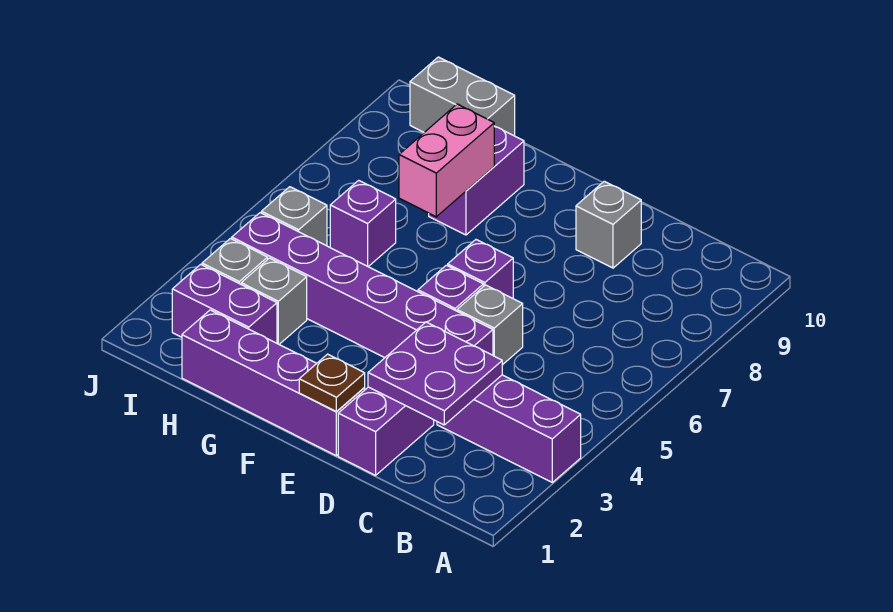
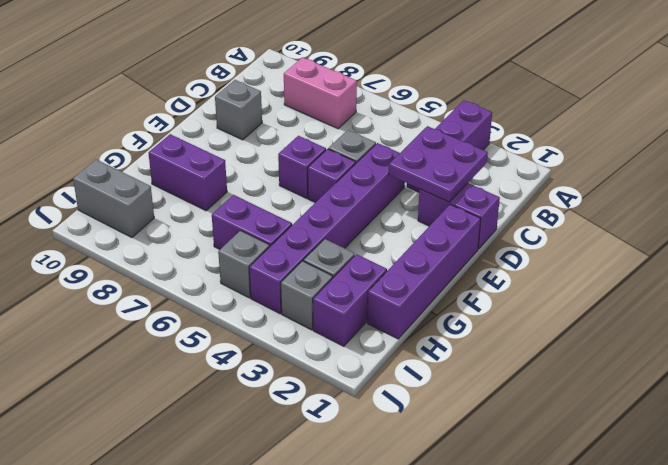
brown 1x1 plate [299,354,365,411] -> none
pink 1x2 brick [399,104,494,217] -> pink 1x2 brick moved to [284,57,357,129]
purple 1x1 brick [330,180,396,267] -> purple 1x2 brick [212,195,292,249]
grey 1x2 brick [410,57,515,136] -> grey 1x2 brick turned to [73,159,154,238]

